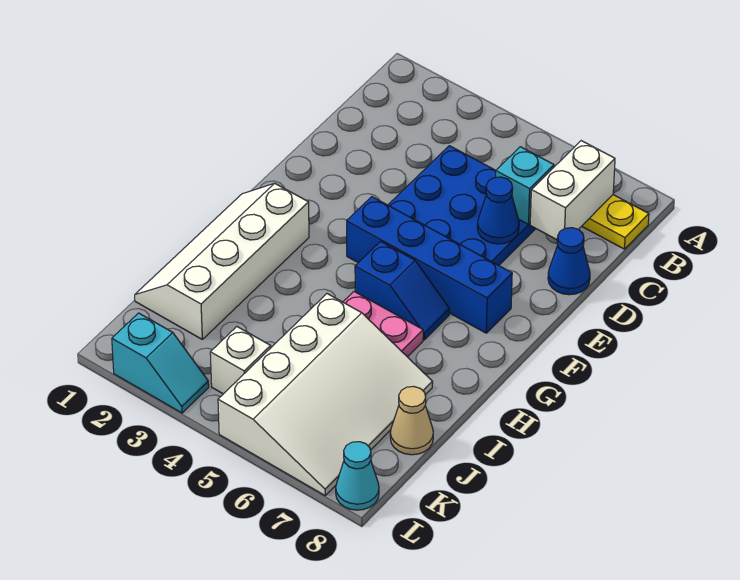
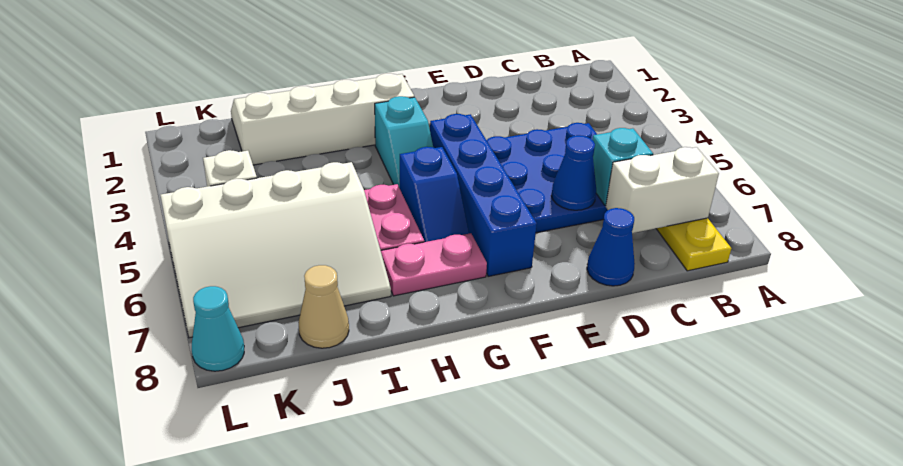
none -> pink 1x2 plate [381,233,487,296]
cyan 1x2 slope [112,313,209,413] -> cyan 1x2 slope moved to [375,96,433,188]

